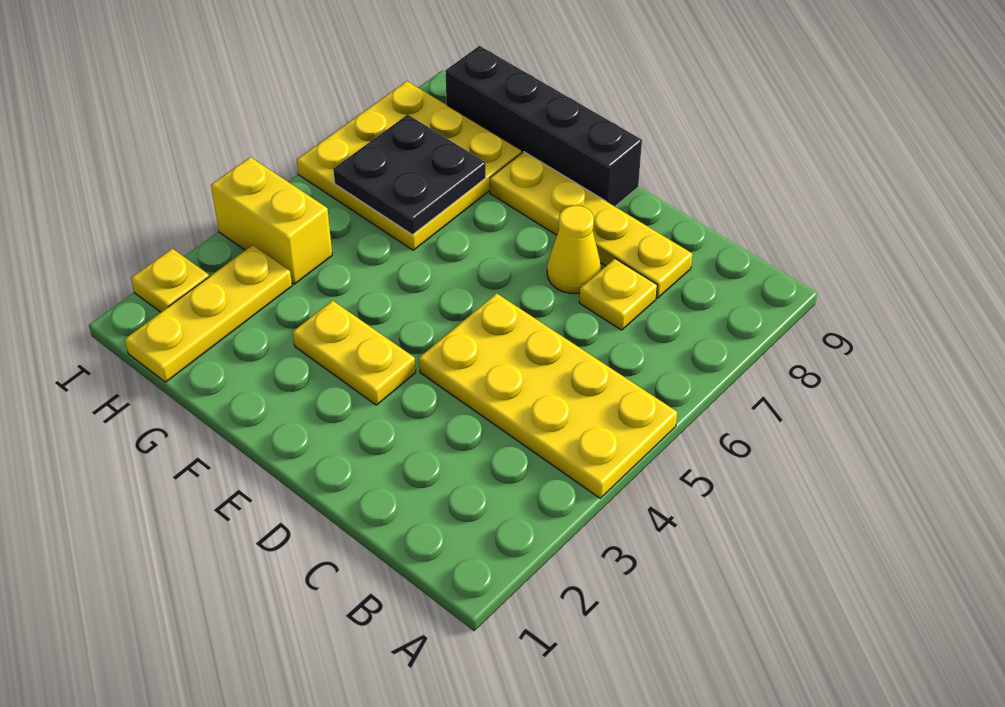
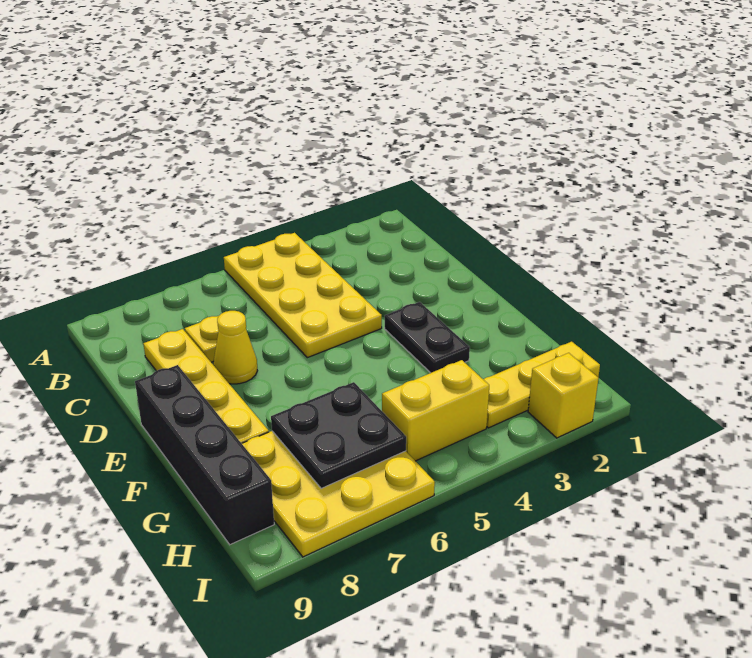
yellow 1x2 plate [293,301,416,405] -> black 1x2 plate [385,302,470,373]
yellow 1x2 brick [211,157,332,284] -> yellow 1x2 brick turned to [382,360,489,461]
yellow 1x1 plate [131,248,209,312] -> yellow 1x1 brick [528,353,599,438]

